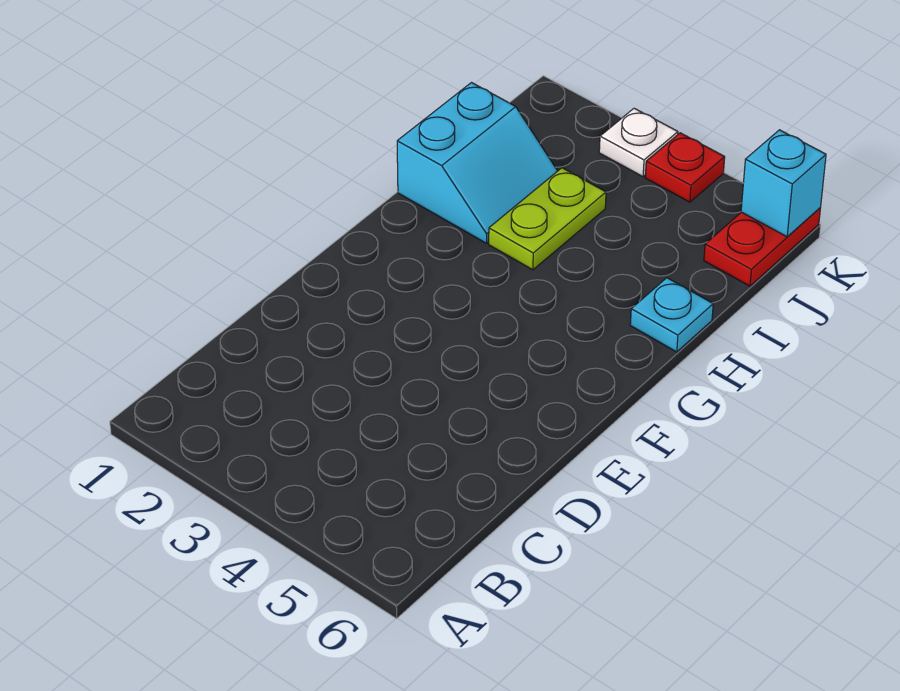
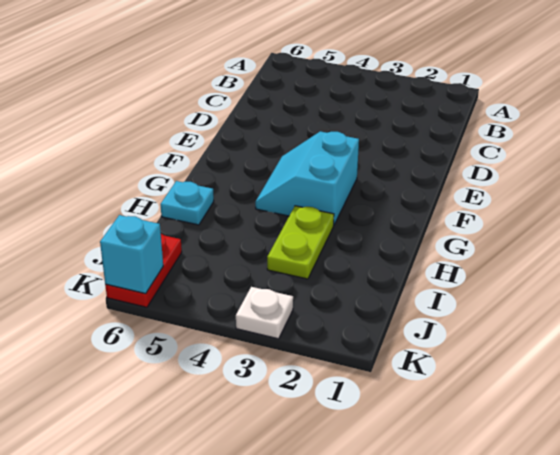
cyan 2x2 slope [397,83,557,243] -> cyan 2x2 slope moved to [255,131,359,225]
red 1x1 plate [645,133,725,202] -> none

